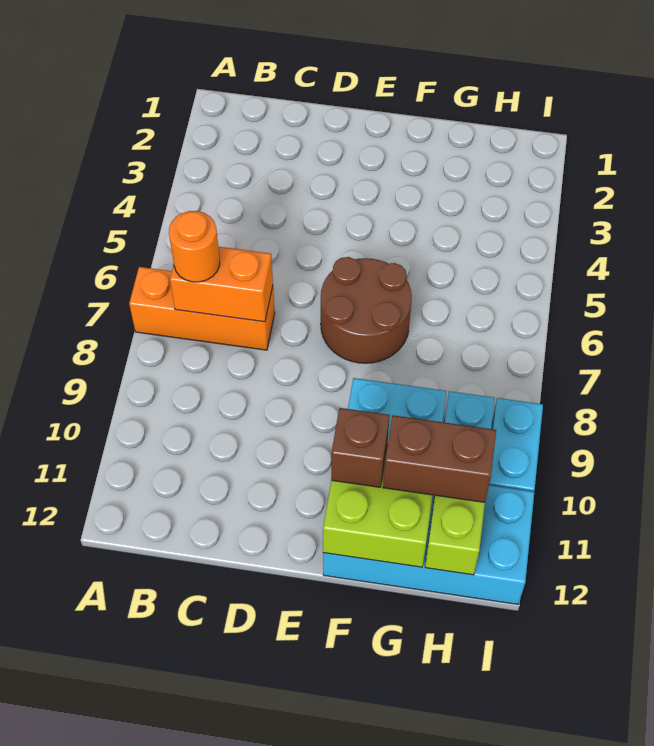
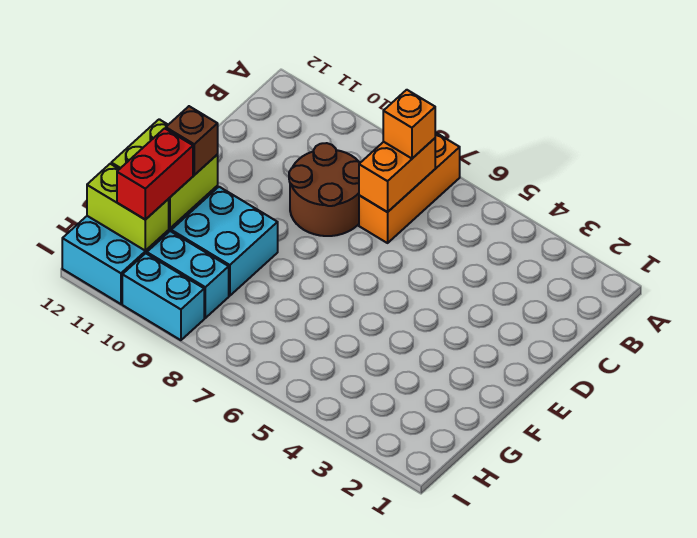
orange 1x1 round brick [169,211,220,282] -> orange 1x1 brick [383,90,435,158]
brown 2x2 round brick [321,257,412,363] -> brown 2x2 round brick moved to [289,143,361,236]
brown 1x2 brick [383,415,496,502] -> red 1x2 brick [117,128,193,220]

